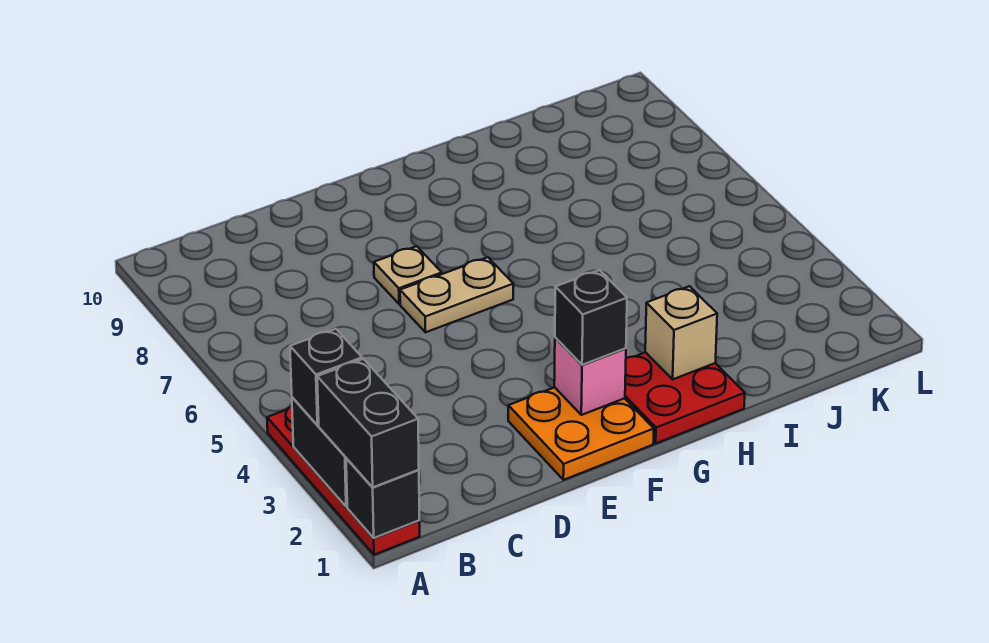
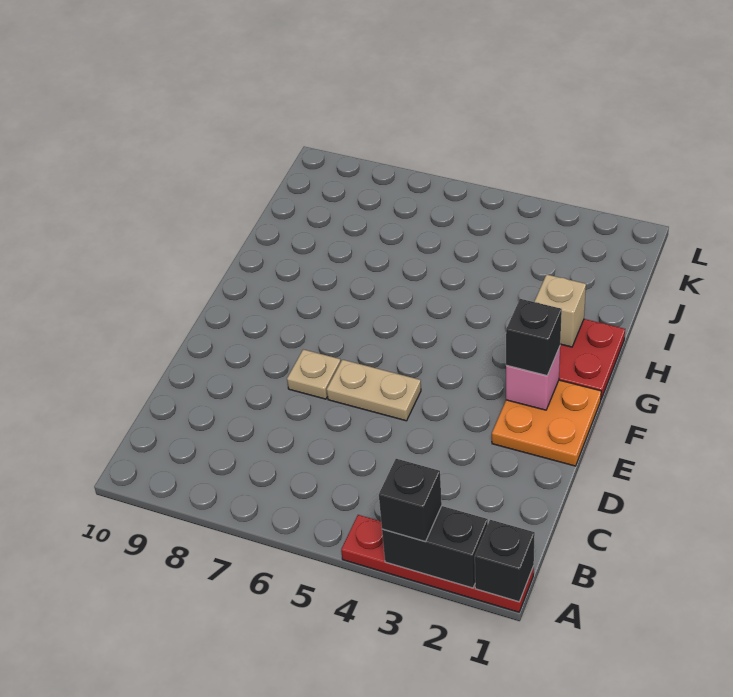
black 1x2 brick [317,359,419,487] -> none
tan 1x2 plate [400,257,514,332] -> tan 1x2 plate turned to [327,360,421,421]

